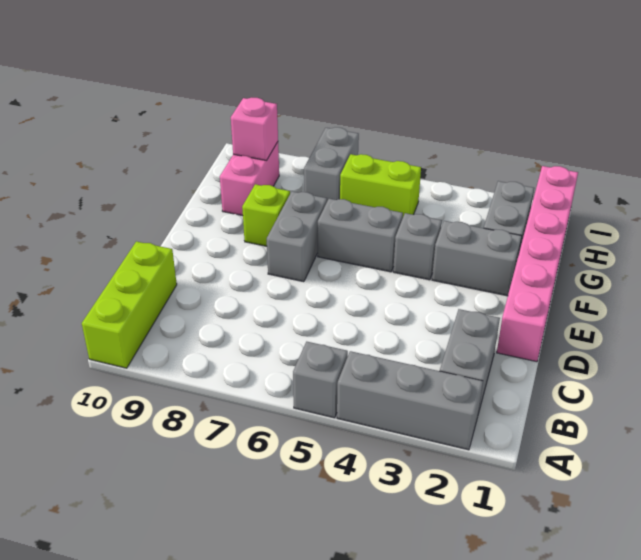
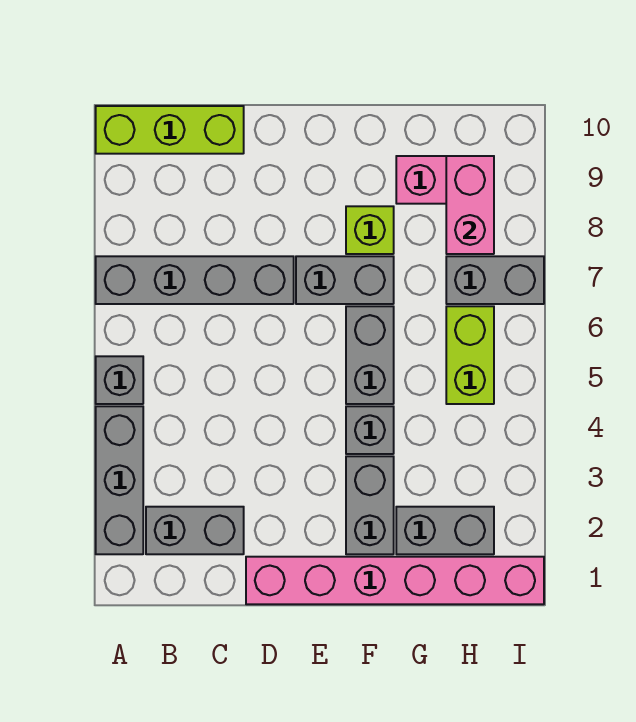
none -> grey 1x4 brick [96,256,294,304]
pink 1x1 brick [231,98,278,160] -> pink 1x2 brick [446,156,494,254]

